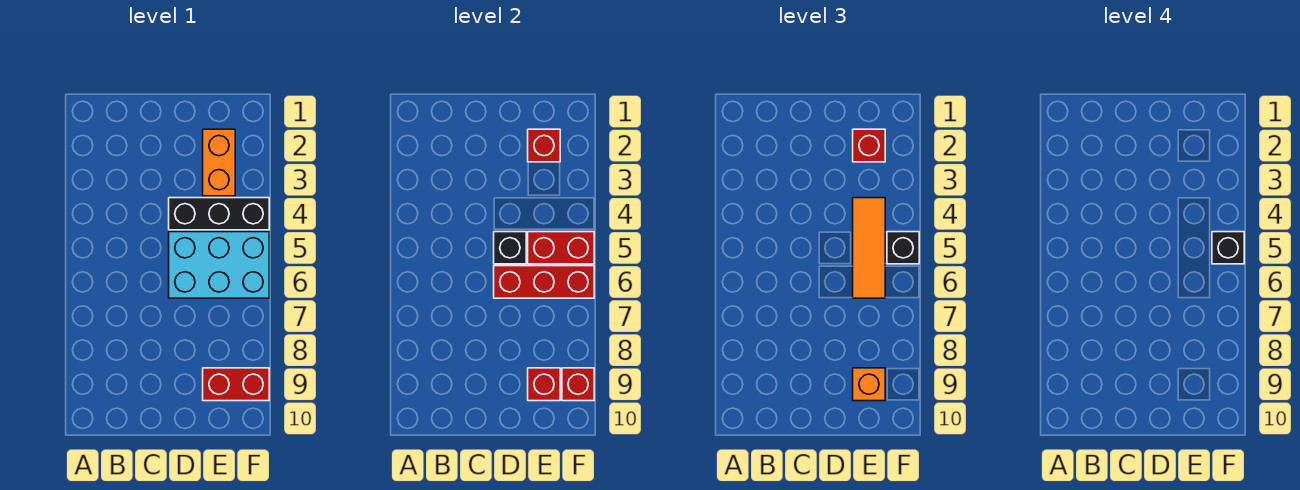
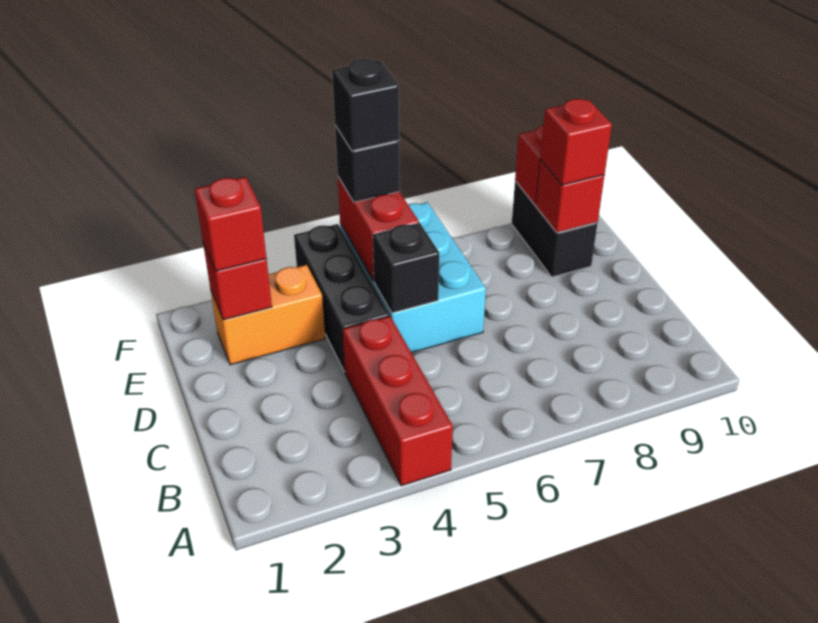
red 1x3 brick [494,266,594,298] -> red 1x3 brick moved to [343,316,453,486]
orange 1x3 tile [853,198,885,298] -> none
red 1x2 brick [203,368,269,401] -> black 1x2 brick [512,181,598,277]
orange 1x1 brick [853,368,885,401] -> red 1x1 brick [540,99,612,185]

